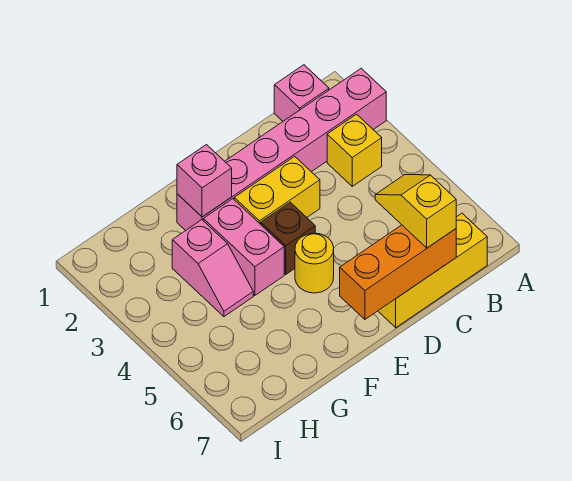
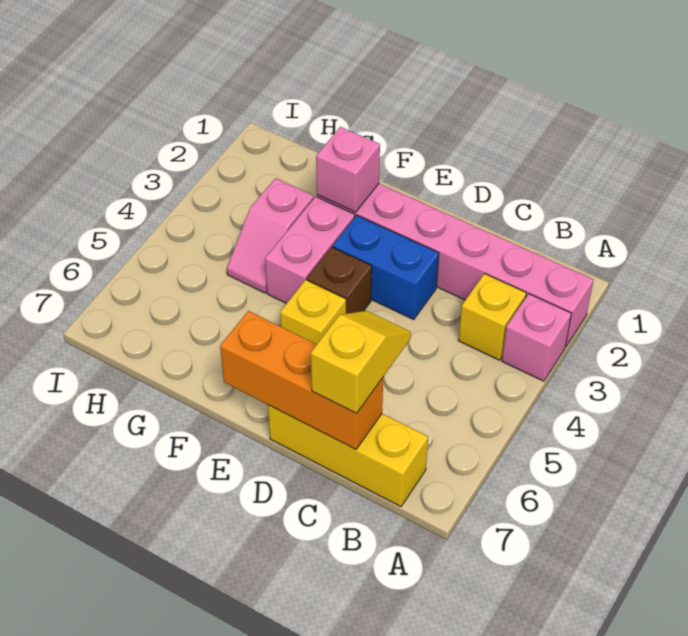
pink 1x1 brick [274,65,329,121] -> pink 1x1 brick moved to [502,294,571,381]
yellow 1x2 brick [234,156,320,224] -> blue 1x2 brick [333,215,439,320]
yellow 1x1 round brick [295,233,334,293] -> yellow 1x1 brick [280,280,346,344]

